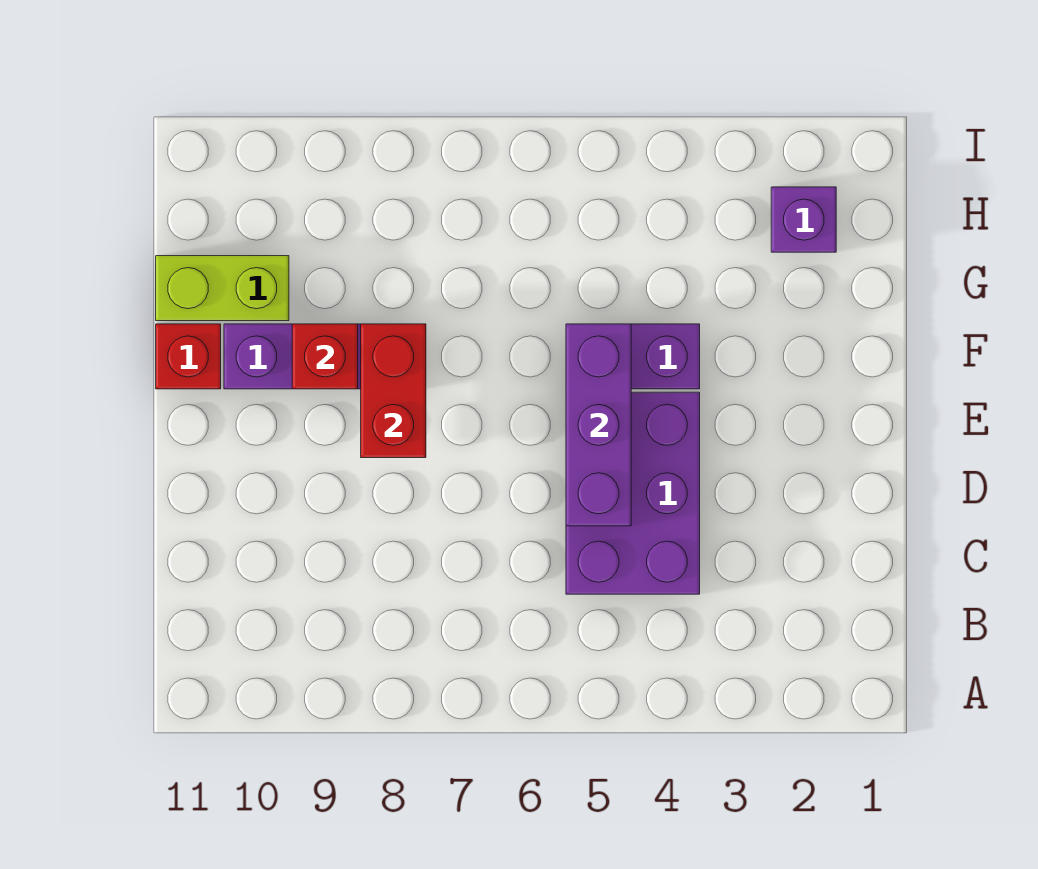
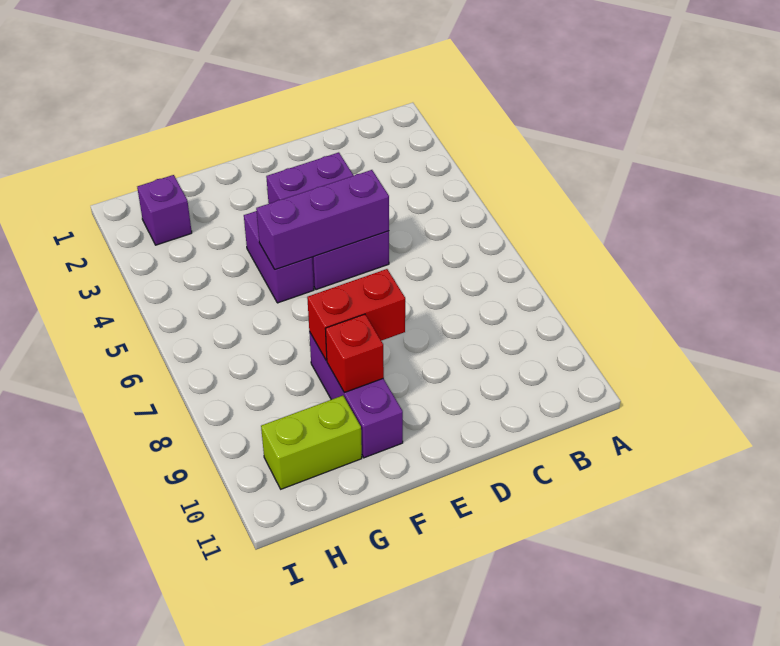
purple 2x3 brick [566,392,700,594] -> purple 2x3 brick turned to [266,152,389,290]
red 1x1 brick [156,324,221,389] -> none
lime 1x2 brick [156,256,289,321] -> lime 1x2 brick turned to [261,396,362,489]

